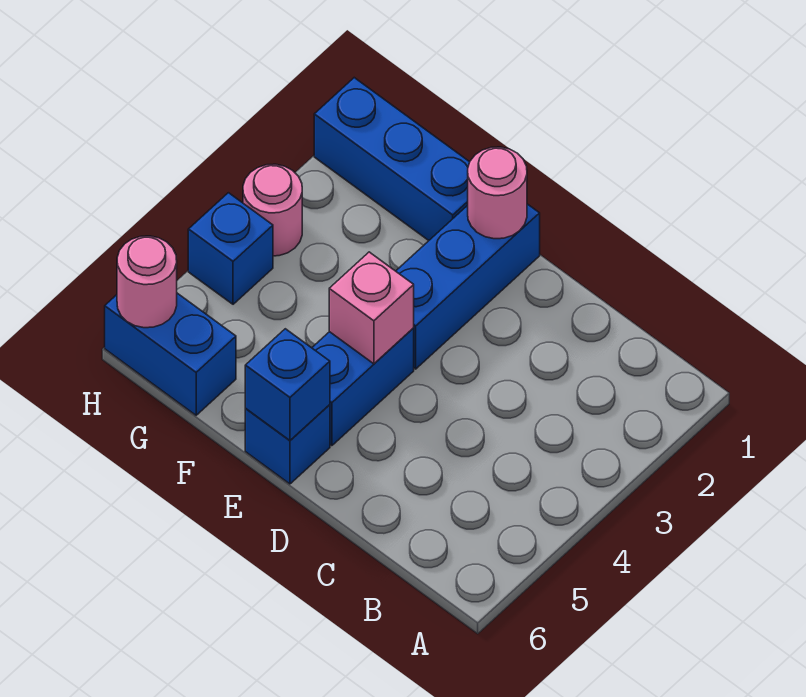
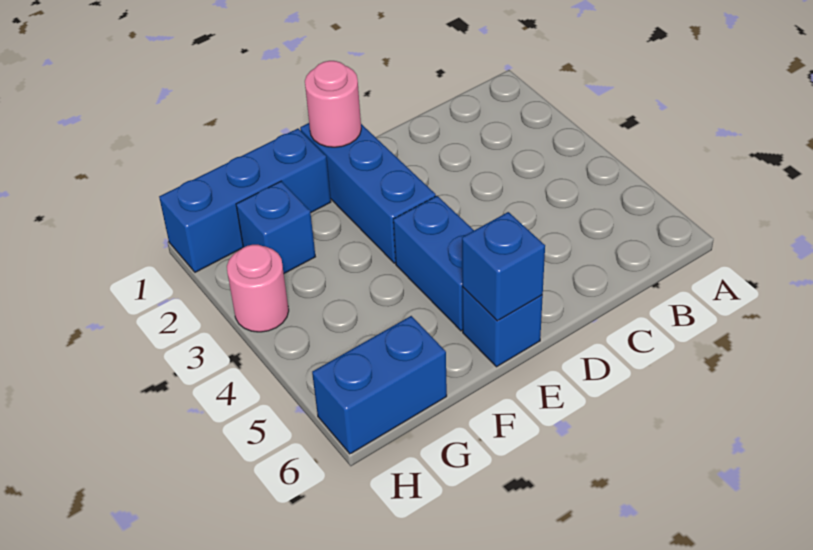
pink 1x1 brick [329,252,414,364] -> none
blue 1x1 brick [188,193,273,304] -> blue 1x1 brick moved to [236,181,315,273]
pink 1x1 round brick [117,236,177,328] -> none

